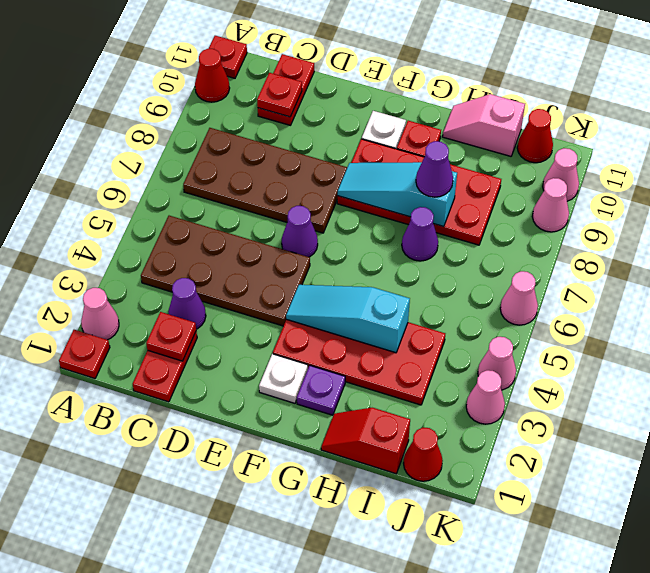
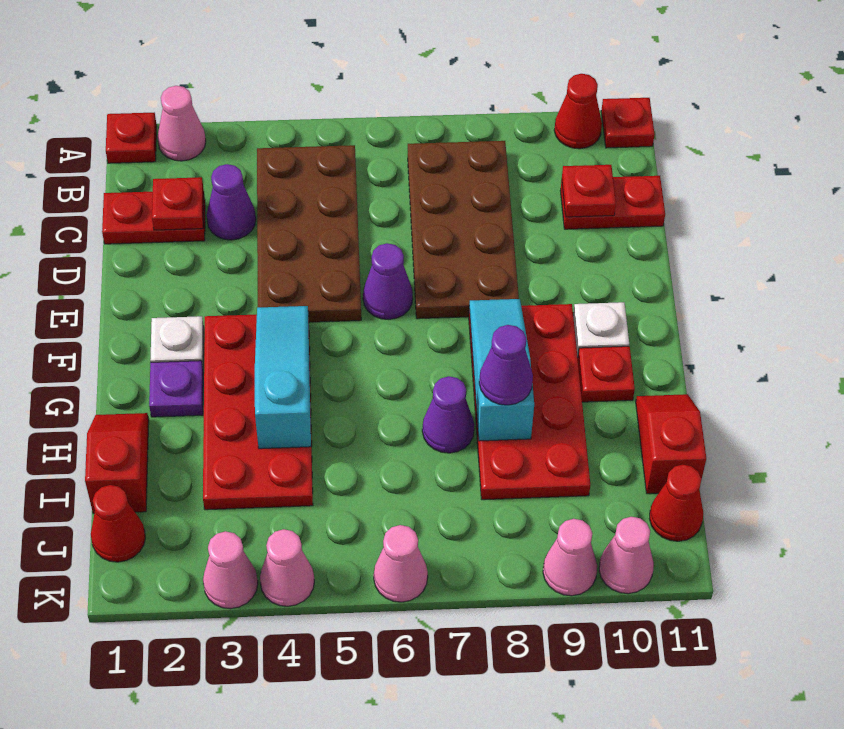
pink 1x2 slope [443,94,525,156] -> red 1x2 slope [636,394,706,494]

